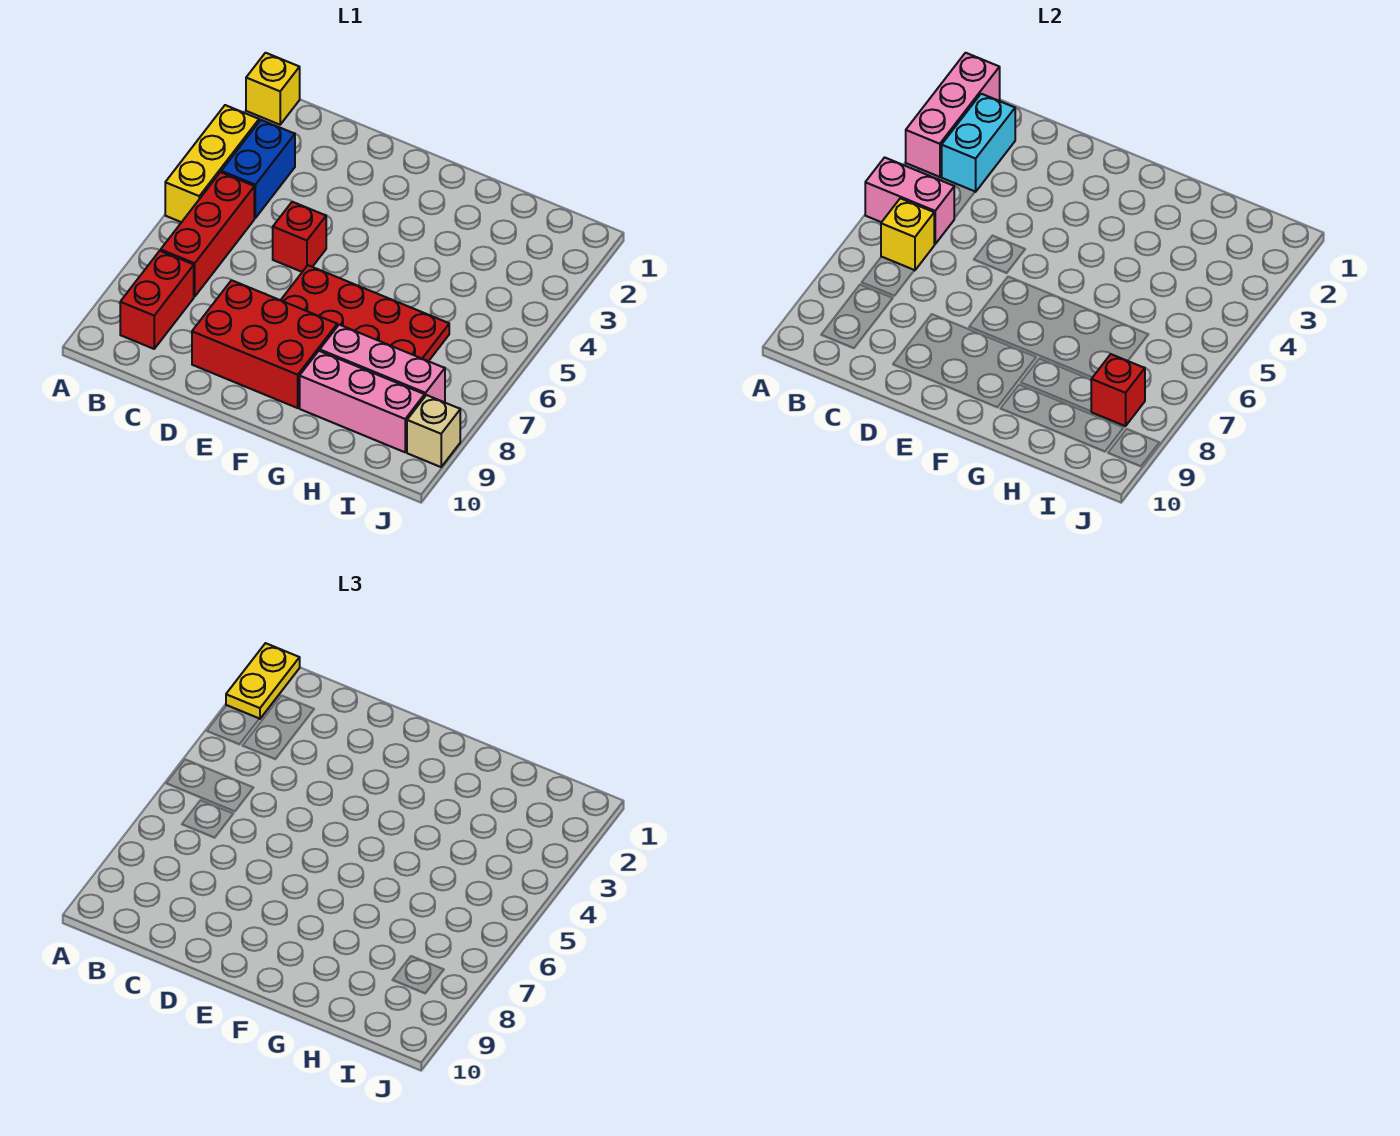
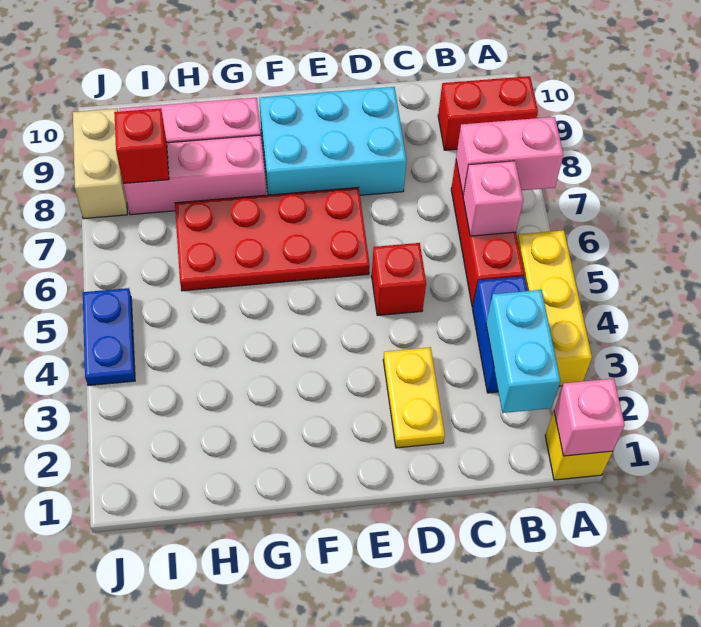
pink 1x3 brick [906,53,1000,177] -> pink 1x1 brick [554,379,625,456]
yellow 1x2 plate [226,643,300,719] -> yellow 1x2 plate moved to [383,347,445,448]
pink 1x2 brick [865,157,954,244] -> pink 1x2 brick moved to [456,117,564,195]
yellow 1x1 brick [881,198,934,270] -> pink 1x1 brick [463,161,523,236]
red 1x2 brick [120,251,194,349] -> red 1x2 brick turned to [438,76,538,150]
red 2x3 brick [192,280,337,408] -> cyan 2x3 brick [259,87,407,195]
none -> blue 1x2 plate [83,288,135,386]
tan 1x1 brick [407,395,460,467] -> tan 1x2 brick [73,109,127,219]

